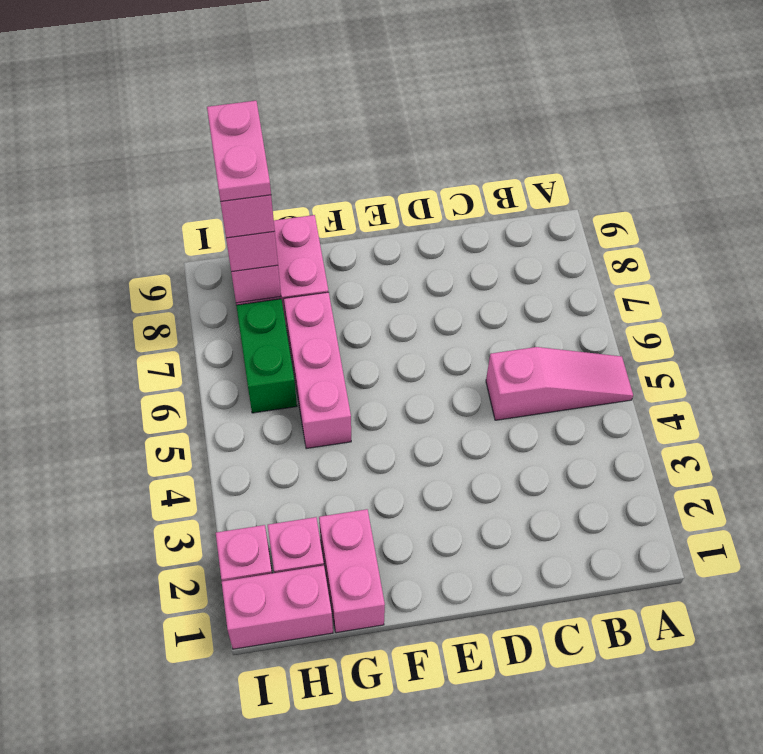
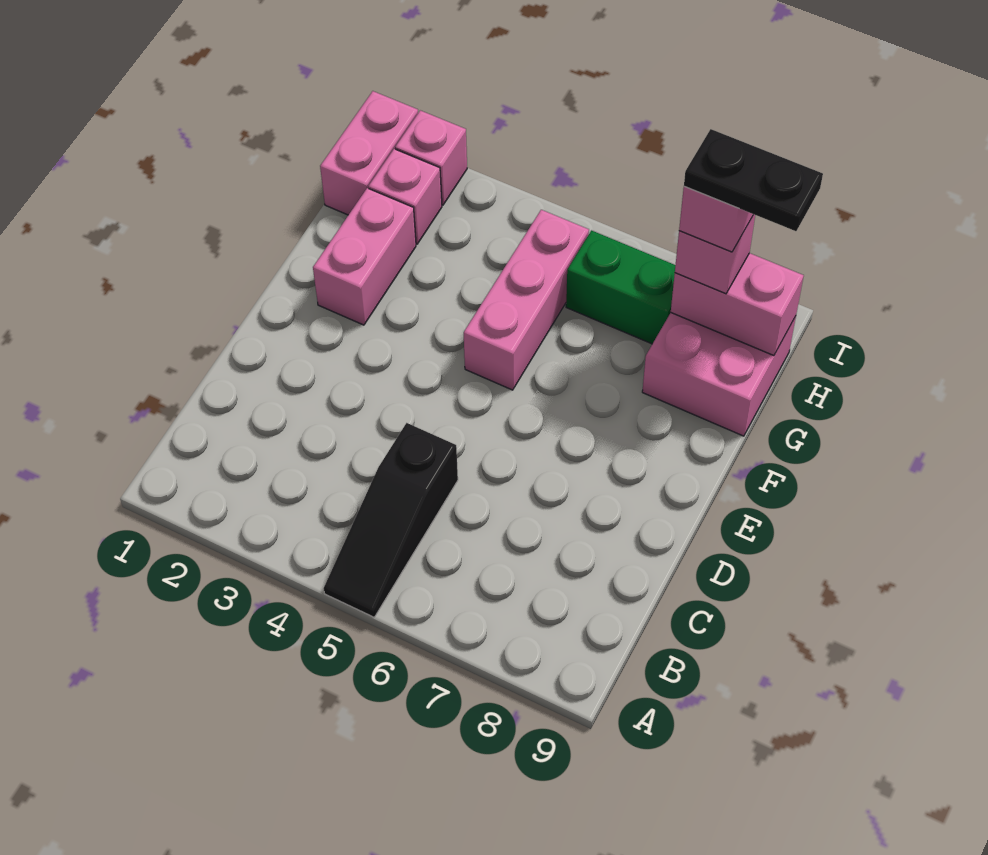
pink 1x3 slope [486,347,633,420] -> black 1x3 slope [324,423,458,617]
pink 1x2 brick [319,509,385,633] -> pink 1x2 brick turned to [313,188,416,325]
pink 1x3 brick [284,292,351,449] -> pink 1x3 brick turned to [464,210,589,390]
pink 1x2 plate [207,101,271,202] -> black 1x2 plate [684,129,823,231]

